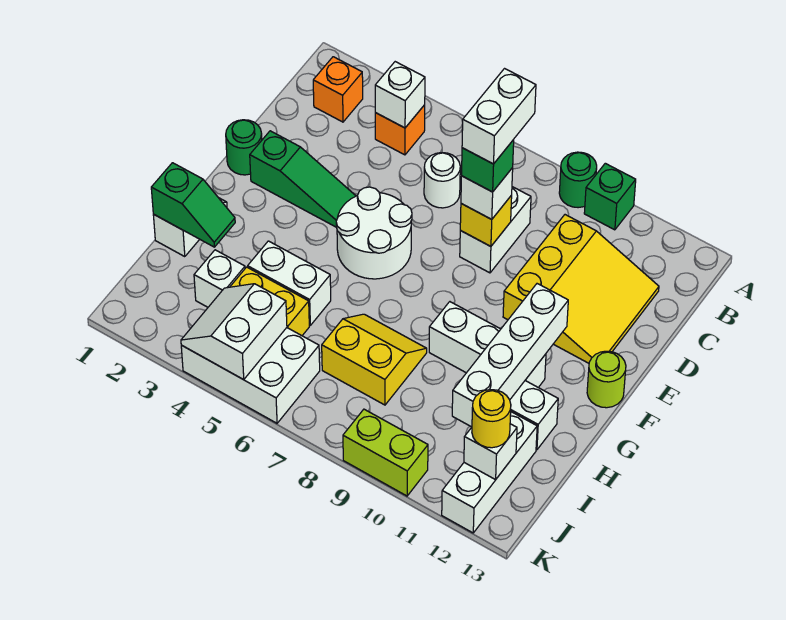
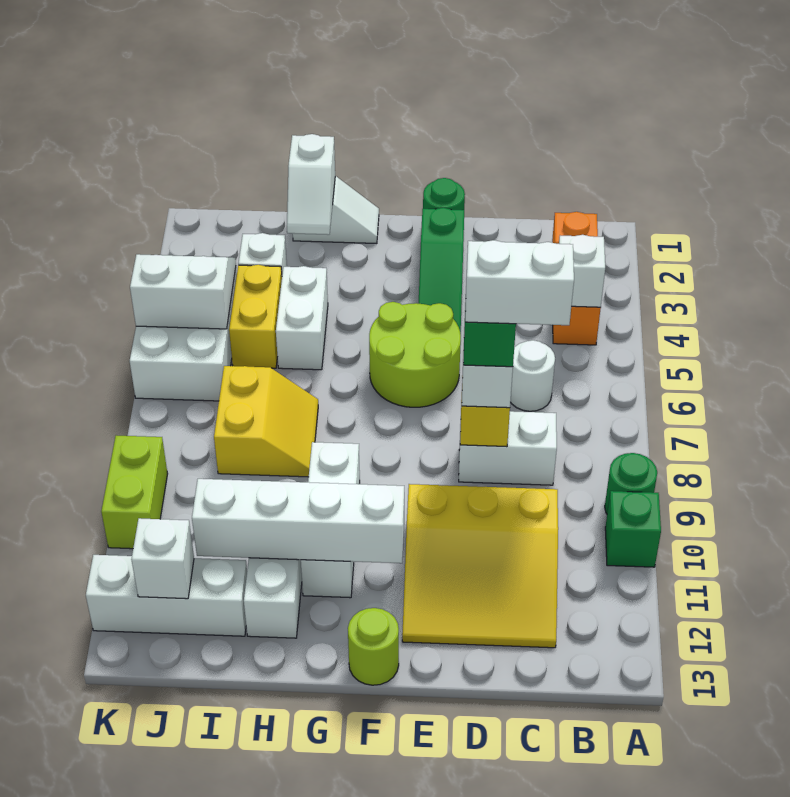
white 2x2 round brick [336,187,412,279] -> lime 2x2 round brick [369,302,461,407]
green 1x2 slope [151,163,235,247] -> white 1x2 slope [287,134,335,235]
yellow 1x1 round brick [472,390,511,448] -> none

